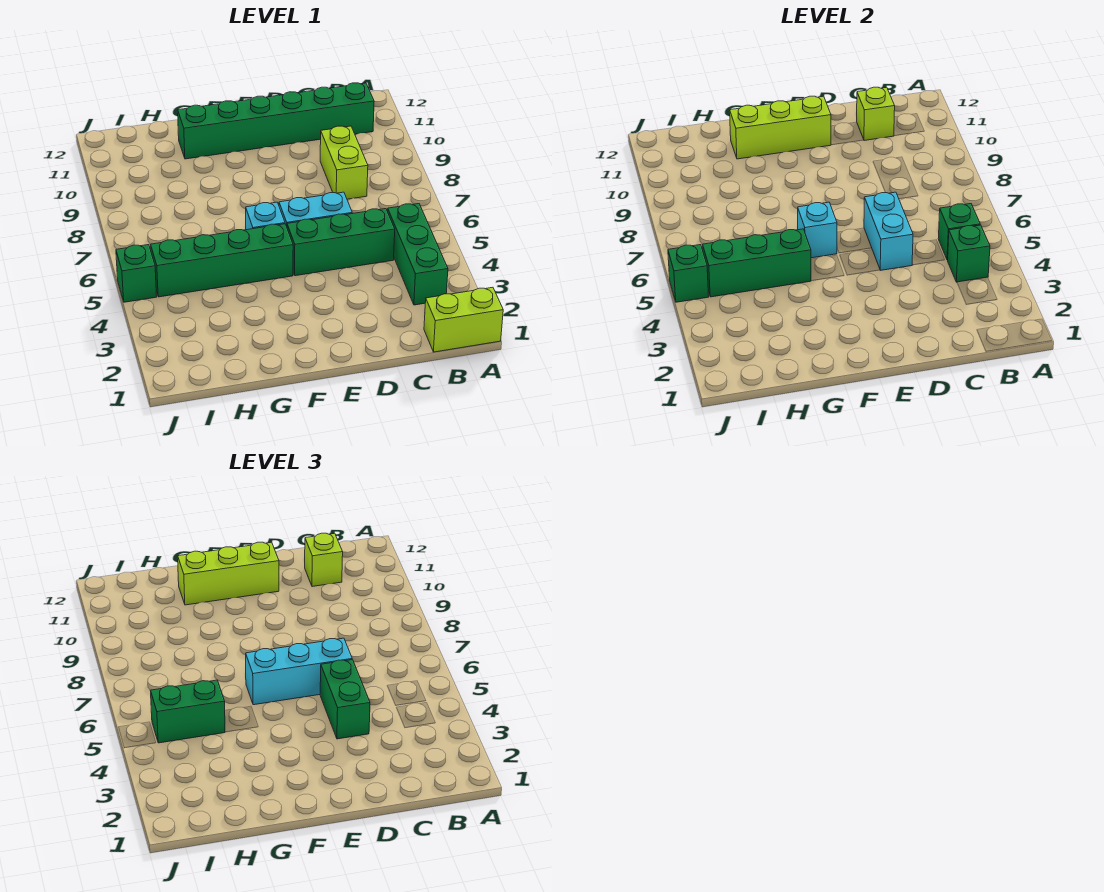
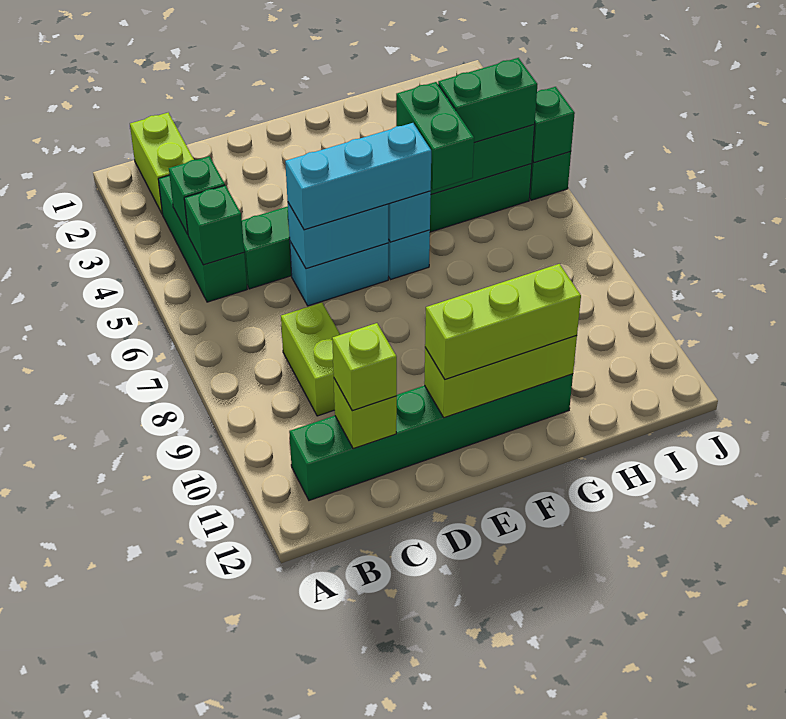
lime 1x2 brick [424,287,503,352] -> lime 1x2 brick turned to [130,113,194,214]
green 1x2 brick [320,660,370,739] -> green 1x2 brick moved to [396,82,474,190]
cyan 1x2 brick [864,192,913,270] -> cyan 1x2 brick turned to [288,203,388,269]

